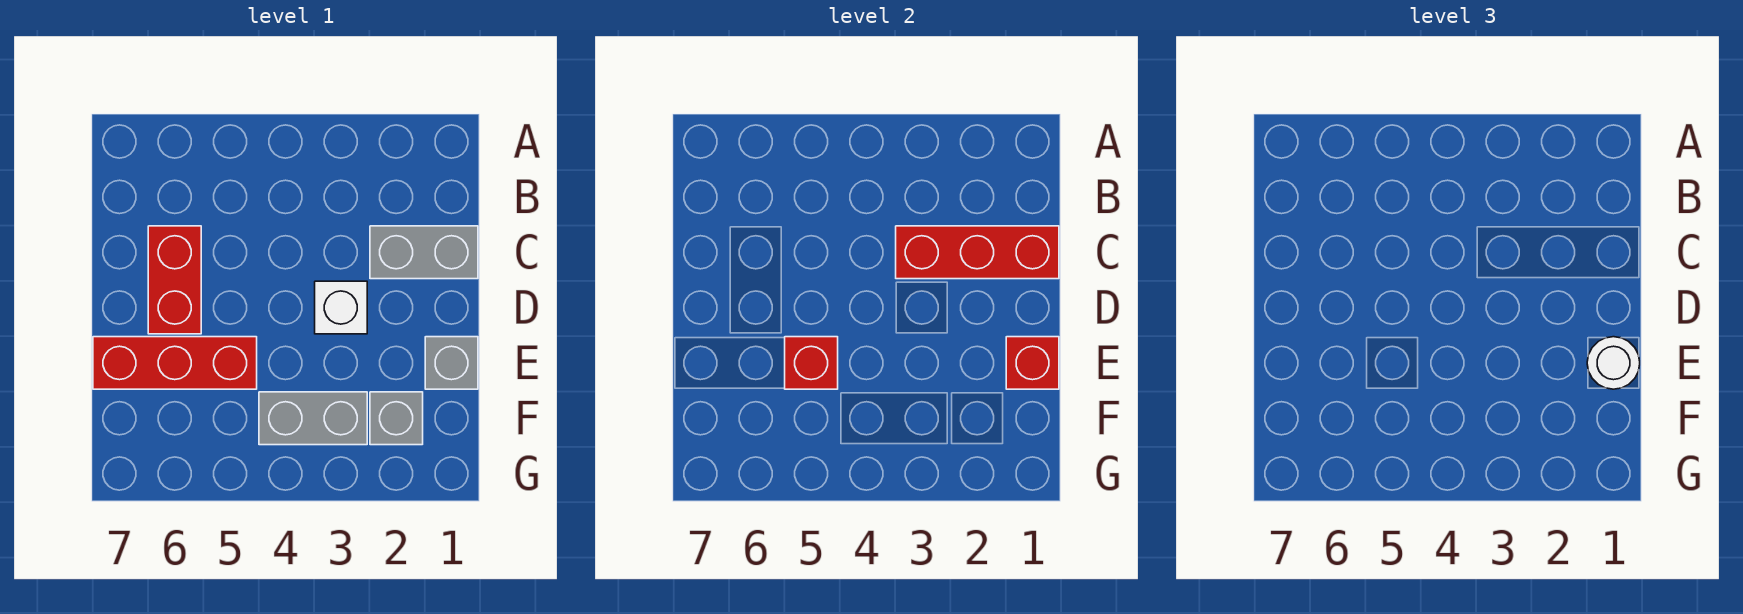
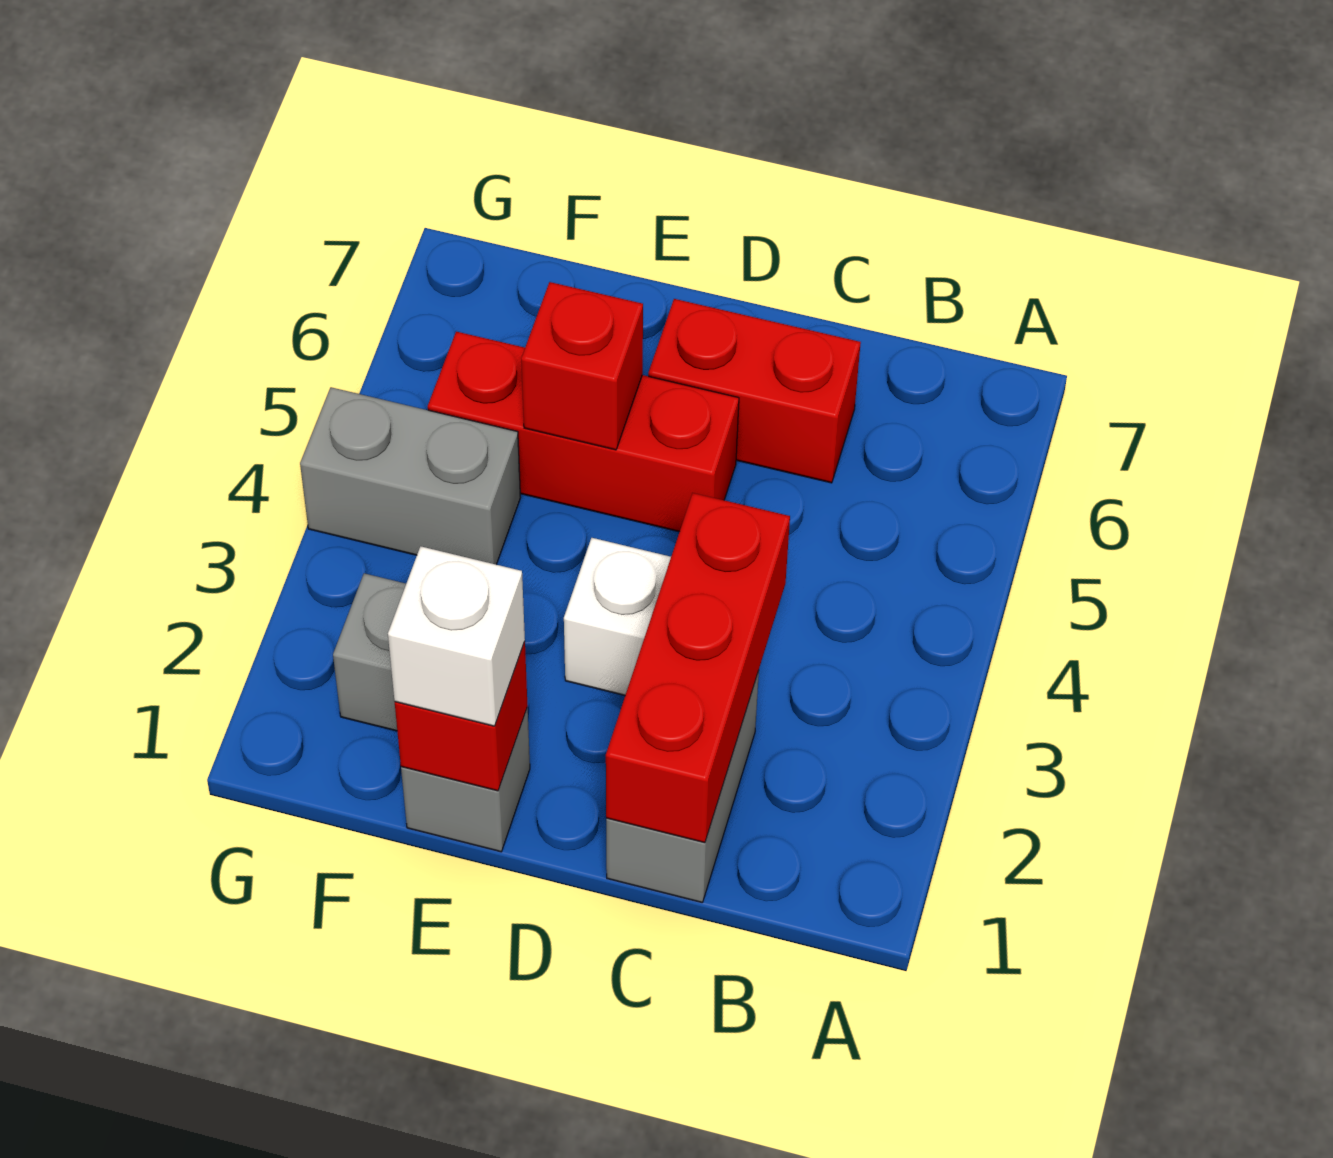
white 1x1 round brick [1587,337,1640,389] -> white 1x1 brick [388,546,525,726]
red 1x3 brick [93,337,257,389] -> red 1x3 brick turned to [428,332,739,532]
grey 1x2 brick [259,392,367,445] -> grey 1x2 brick turned to [300,387,521,565]

